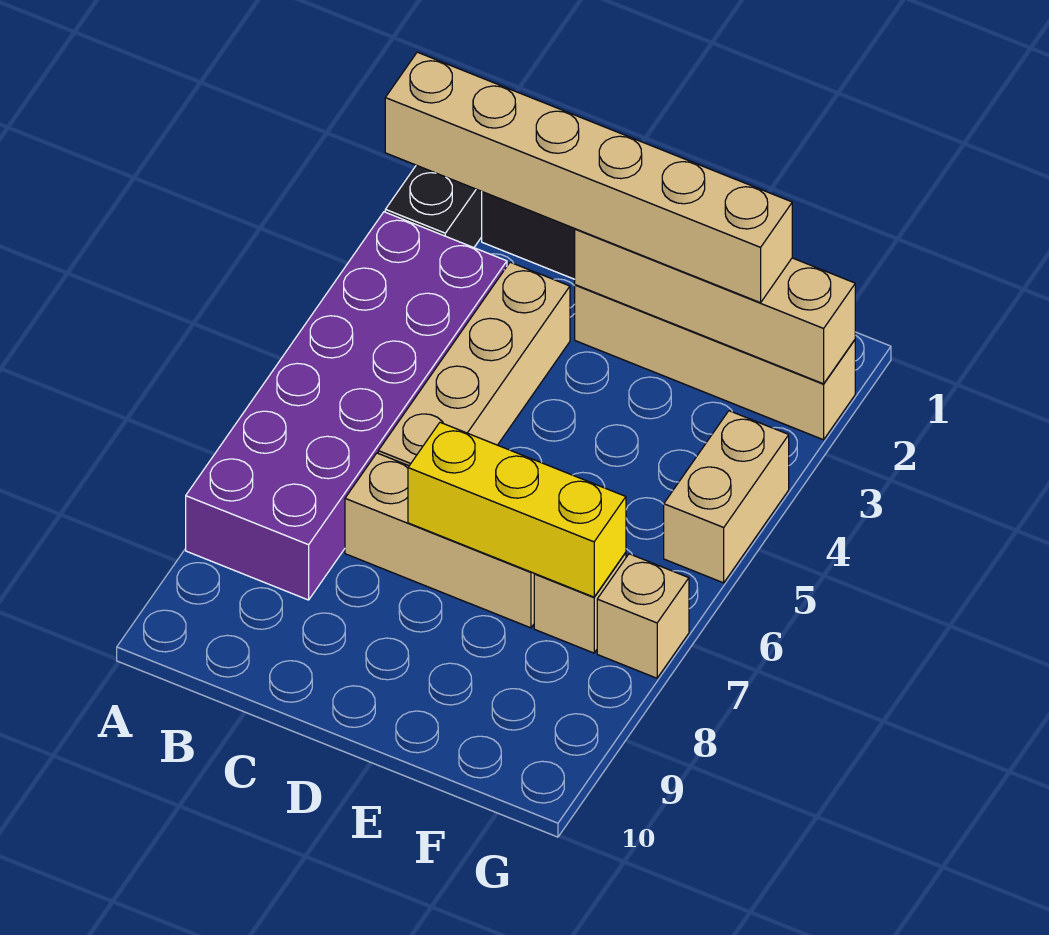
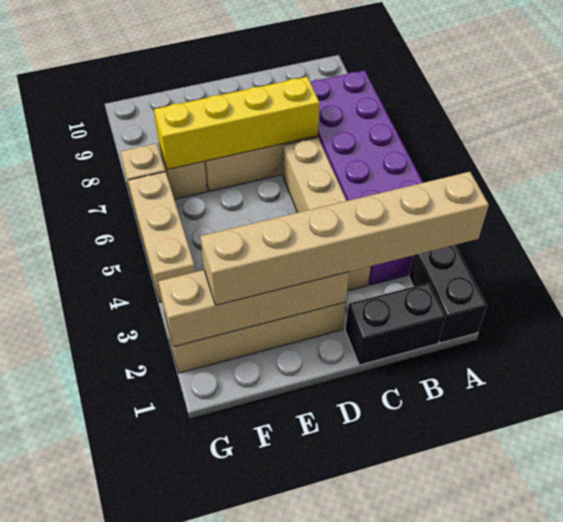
yellow 1x3 brick [408,422,626,597] -> yellow 1x4 brick [154,77,320,170]
tan 1x2 brick [664,411,789,583] -> tan 1x3 brick [128,172,195,302]

